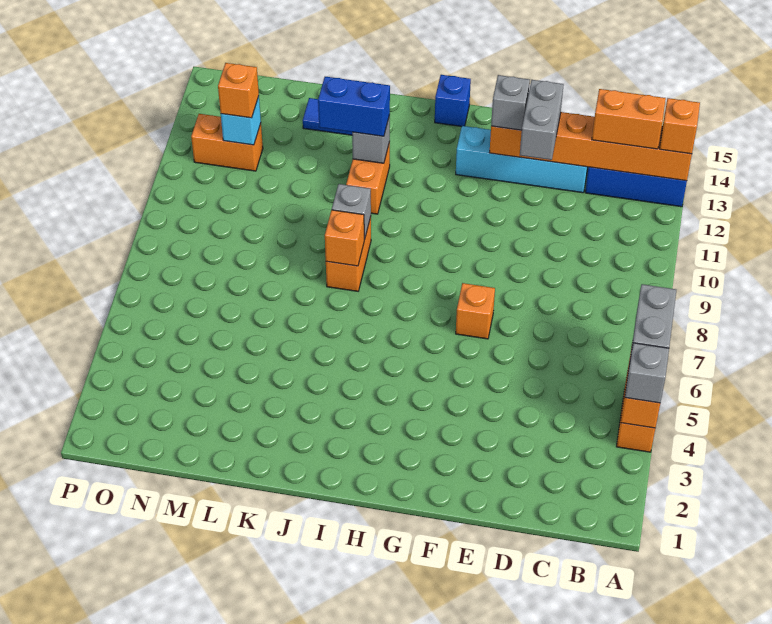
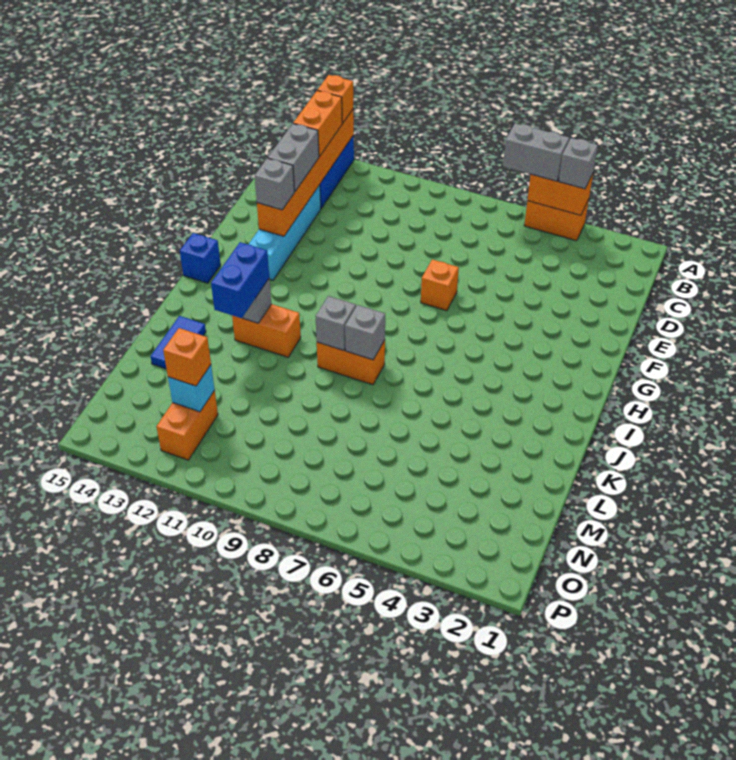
grey 1x2 brick [520,80,564,160] -> grey 1x2 brick turned to [268,124,319,192]
orange 1x1 brick [325,210,365,266] -> grey 1x1 brick [345,305,385,360]

